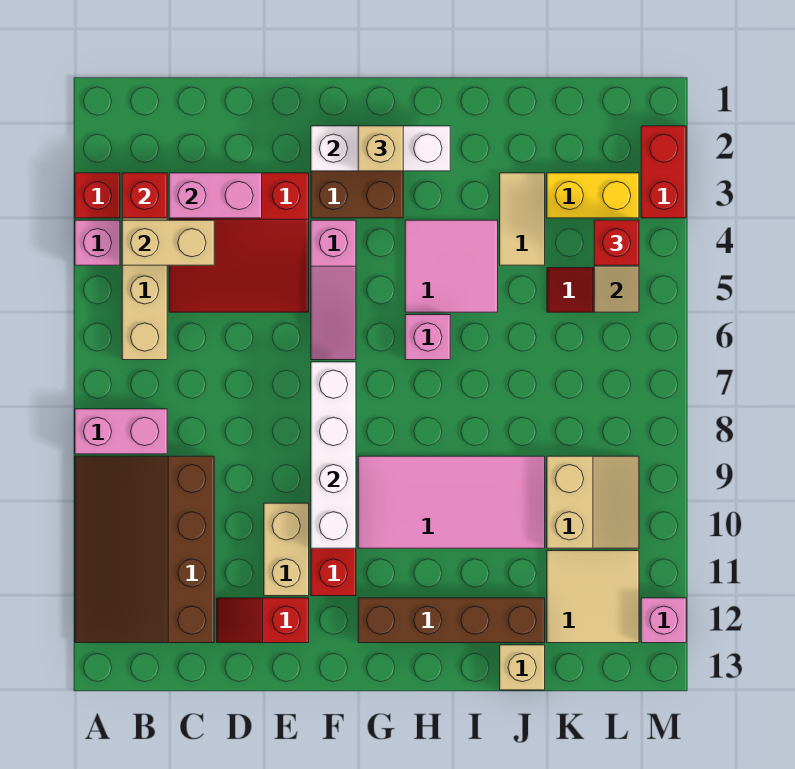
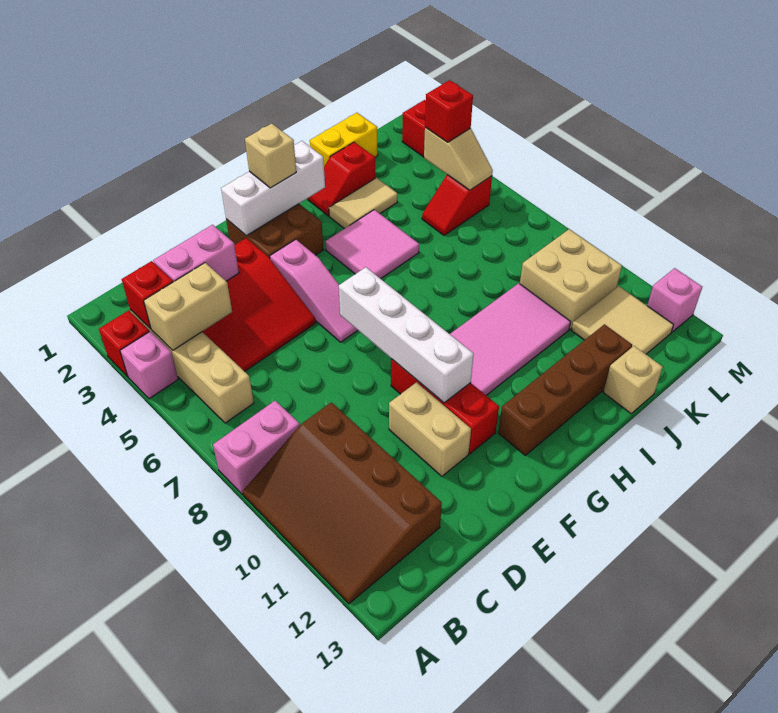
red 1x2 slope [217,598,309,643] -> red 1x2 slope moved to [308,142,375,216]
pink 1x1 brick [405,315,450,360] -> none
tan 1x2 tile [500,173,545,265] -> tan 1x2 tile turned to [329,178,397,229]
yellow 1x2 brick [547,173,639,218] -> yellow 1x2 brick moved to [310,113,378,166]
tan 2x2 slope [547,456,639,548] -> tan 2x2 brick [520,229,622,329]

